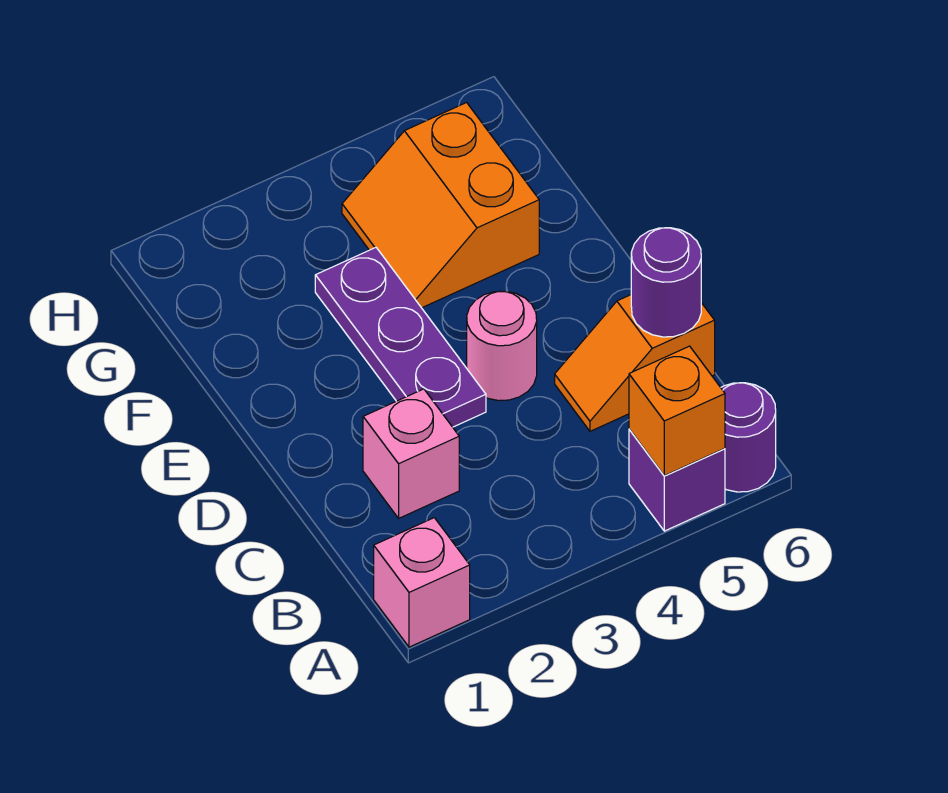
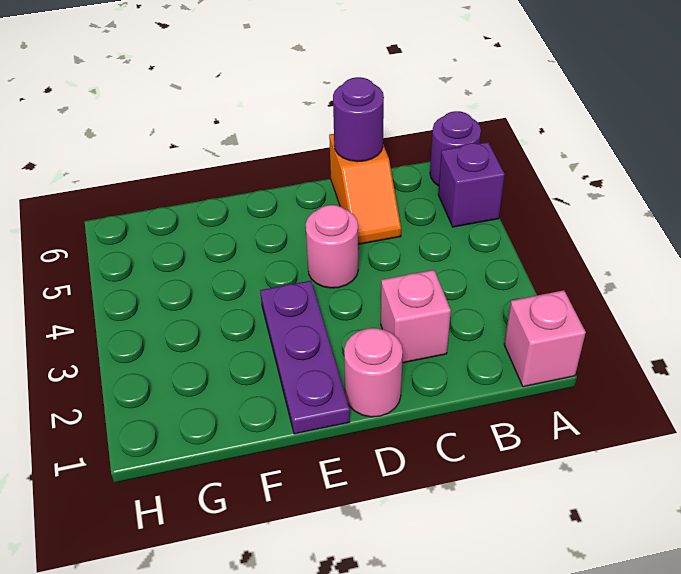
orange 1x1 brick [629,346,725,476] -> none
none -> pink 1x1 round brick [344,328,403,417]
purple 1x3 plate [315,248,486,427] -> purple 1x3 plate turned to [260,281,350,434]
orange 2x2 slope [342,103,539,308] -> none

